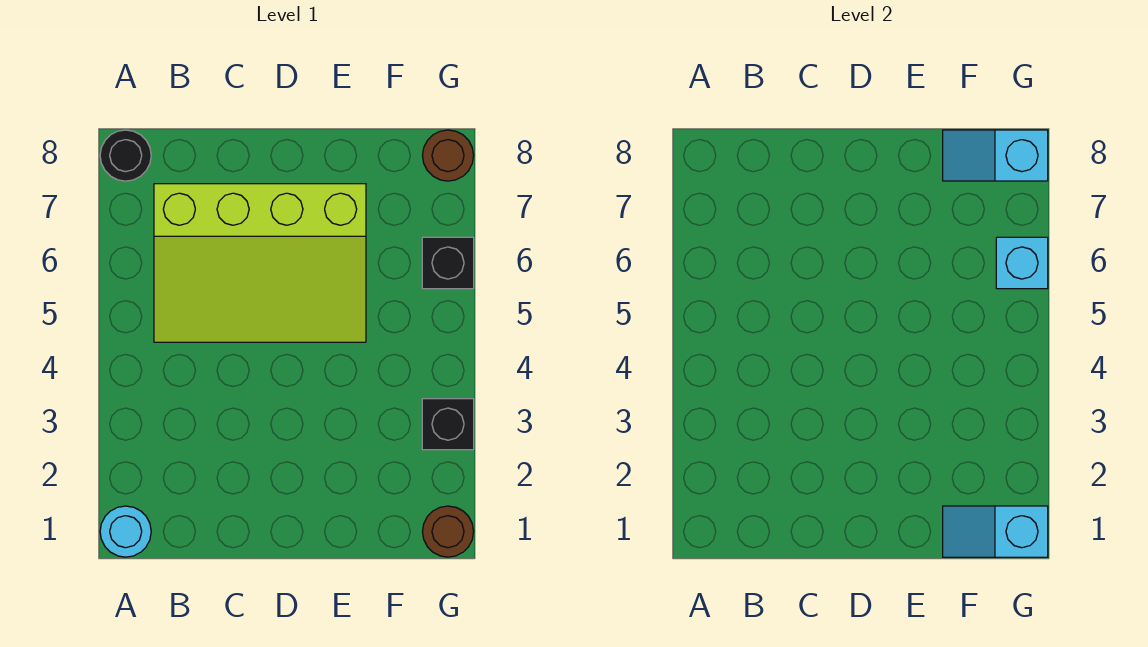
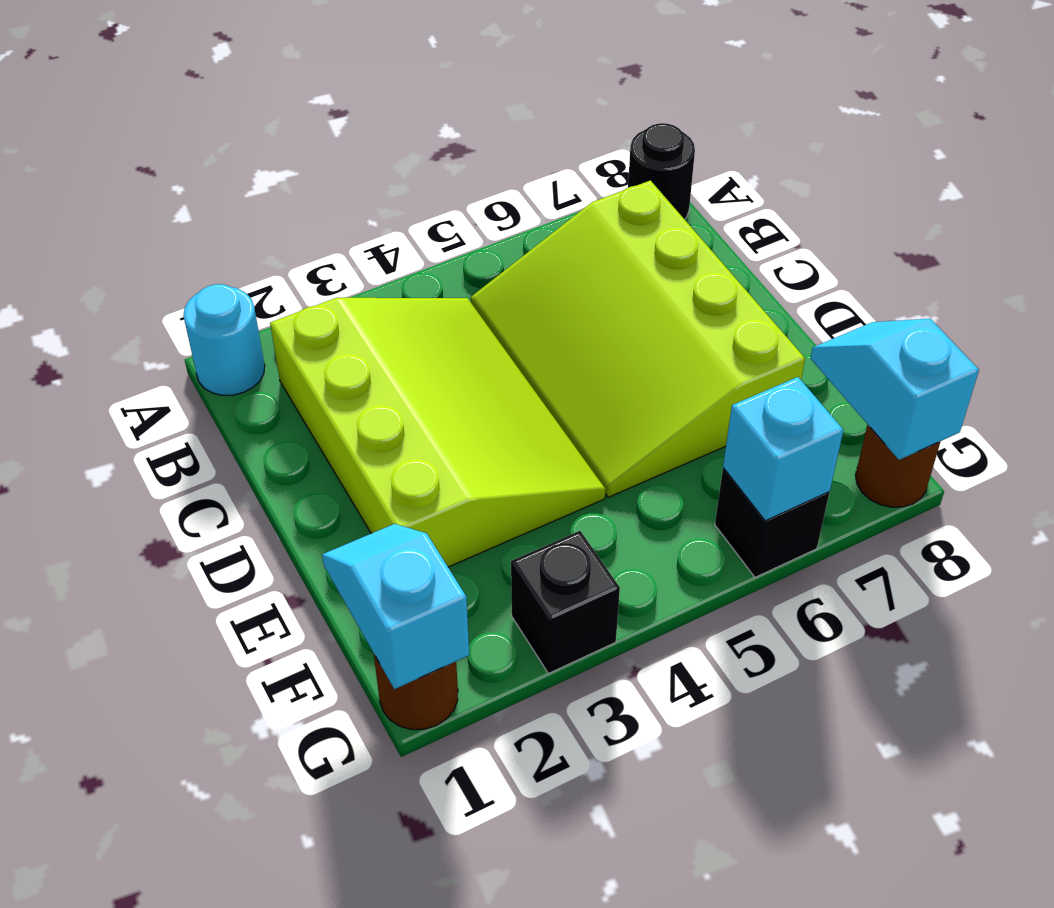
none -> lime 3x4 slope [270,298,605,567]

